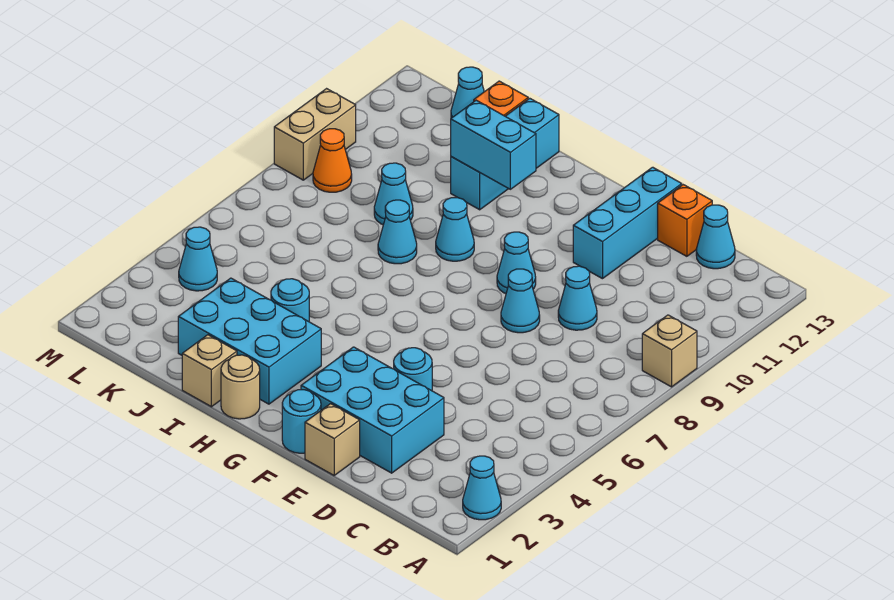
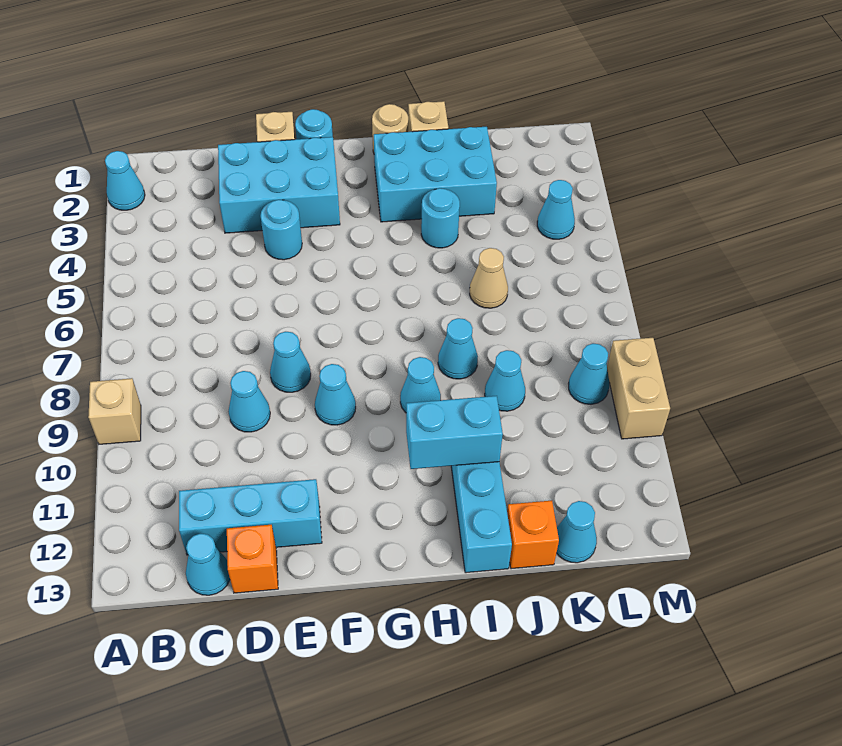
cyan 1x3 brick [573,167,682,279] -> cyan 1x3 brick turned to [179,479,322,555]
none -> tan 1x1 cone [470,248,508,308]
orange 1x1 cone [313,129,352,192] -> cyan 1x1 cone [569,343,609,404]

